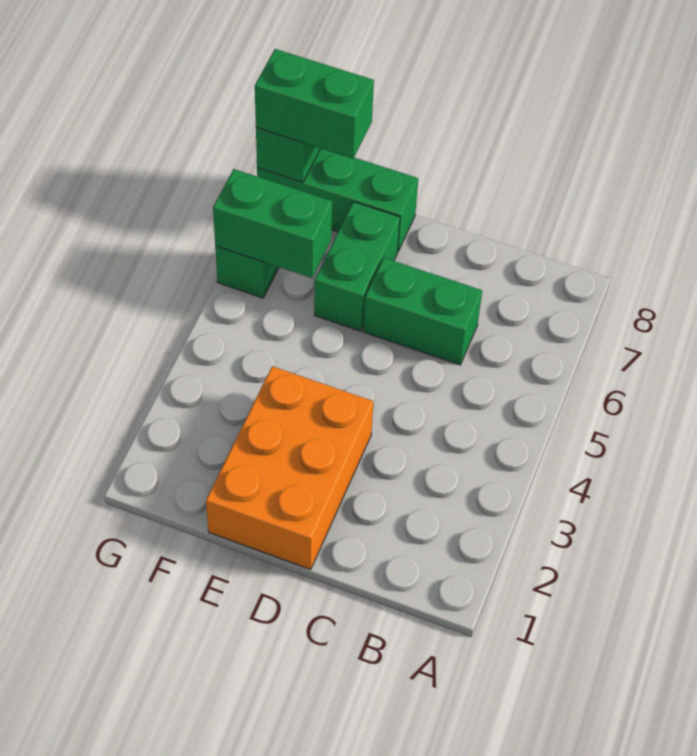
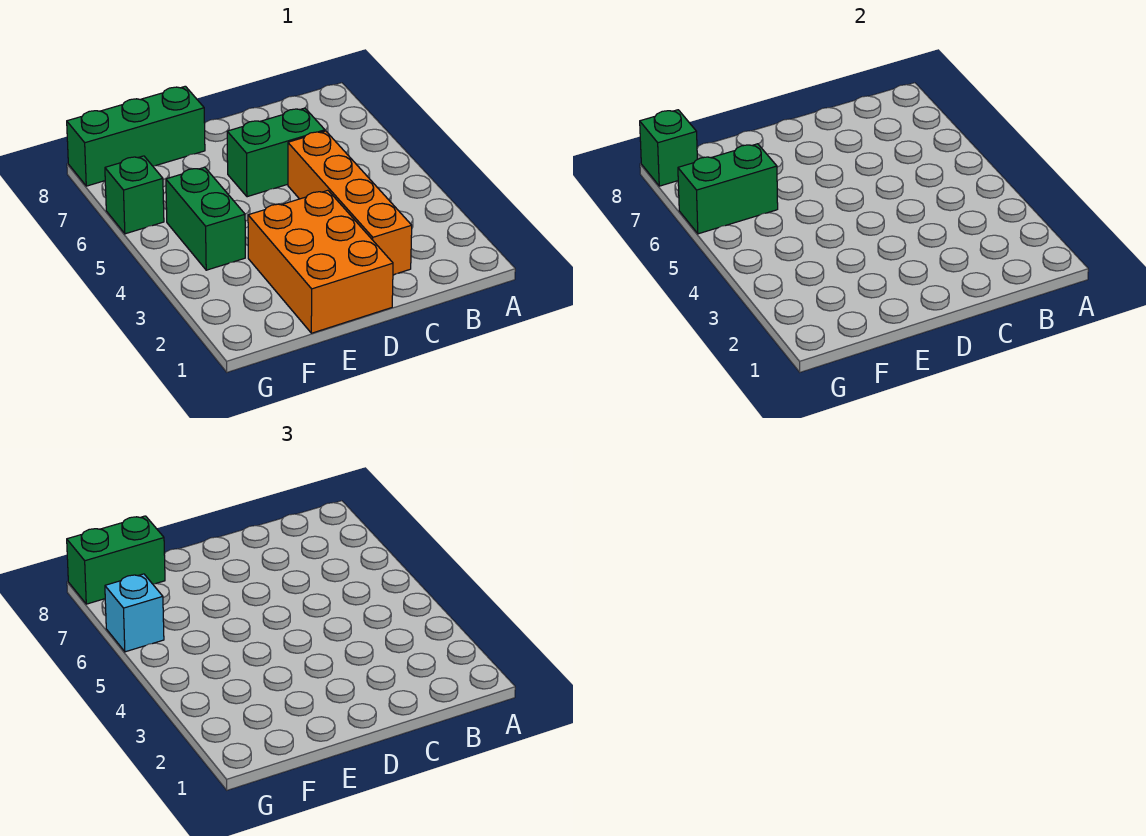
none -> orange 1x4 brick [288,131,412,275]
green 1x2 brick [314,202,400,331] -> green 1x2 brick moved to [166,167,245,270]
none -> cyan 1x1 brick [105,574,164,652]

